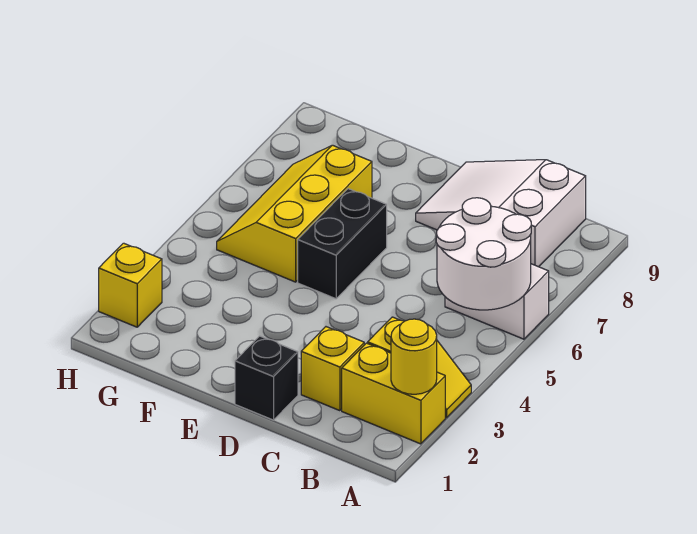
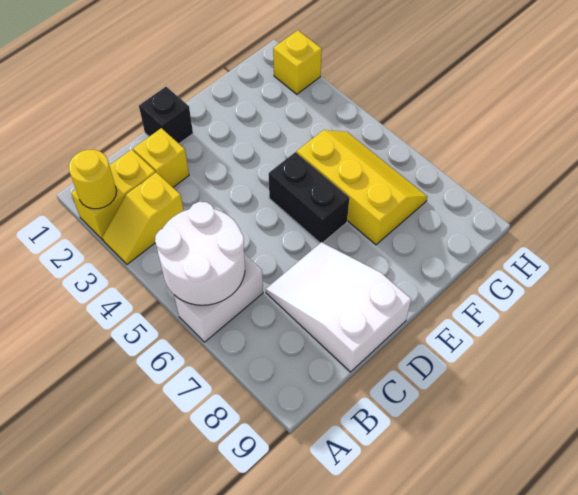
white 2x3 slope [416,160,586,267] -> white 2x3 slope turned to [266,242,411,372]

